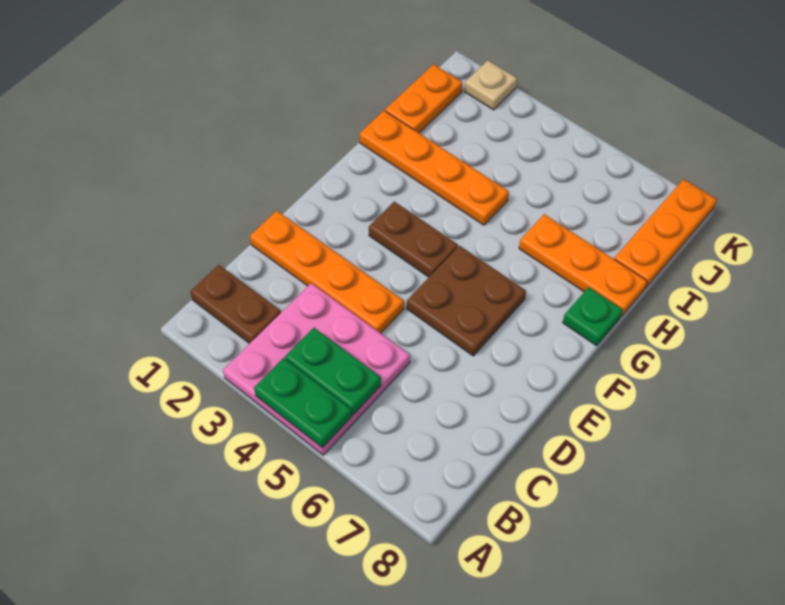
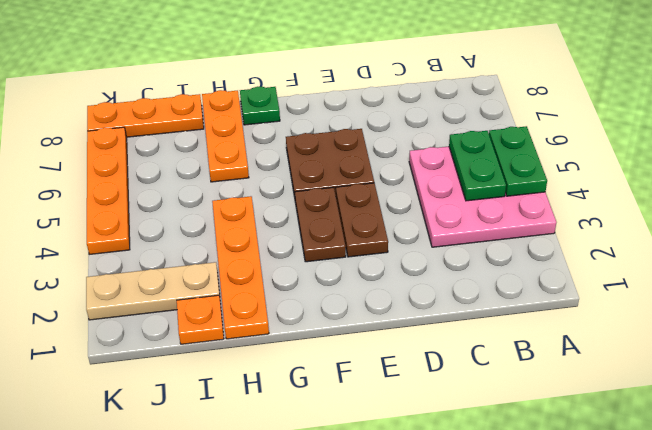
brown 1x2 plate [190,265,281,344] -> brown 1x2 plate moved to [336,183,388,257]
orange 1x4 plate [250,211,404,333] -> orange 1x4 plate moved to [87,127,130,254]
orange 1x2 plate [385,64,462,133] -> orange 1x1 plate [177,295,224,344]
tan 1x1 plate [464,60,517,110] -> tan 1x3 plate [86,262,220,320]

